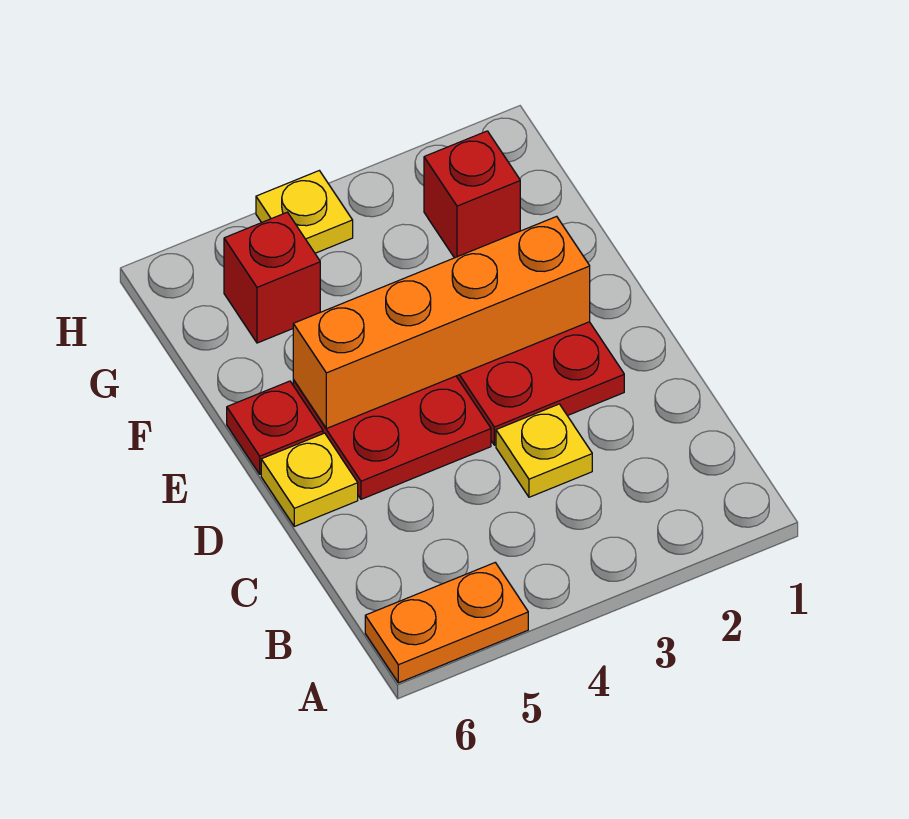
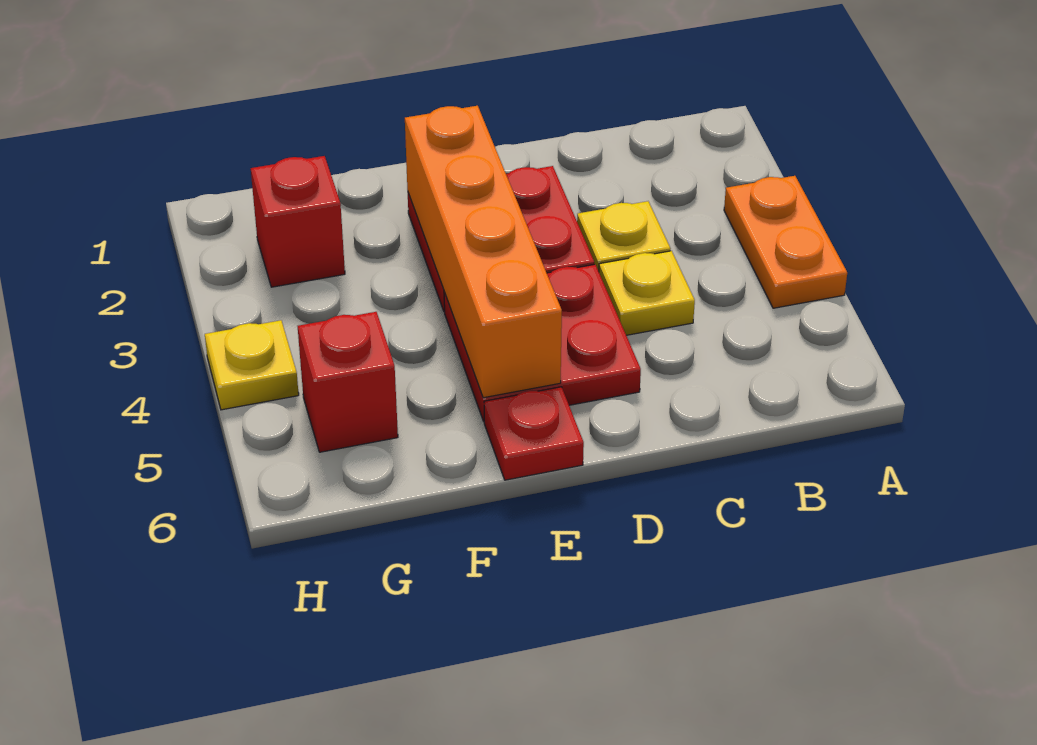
orange 1x2 plate [365,563,528,683] -> orange 1x2 plate moved to [724,176,847,308]
yellow 1x1 plate [261,433,358,526] -> yellow 1x1 plate moved to [599,251,695,335]

